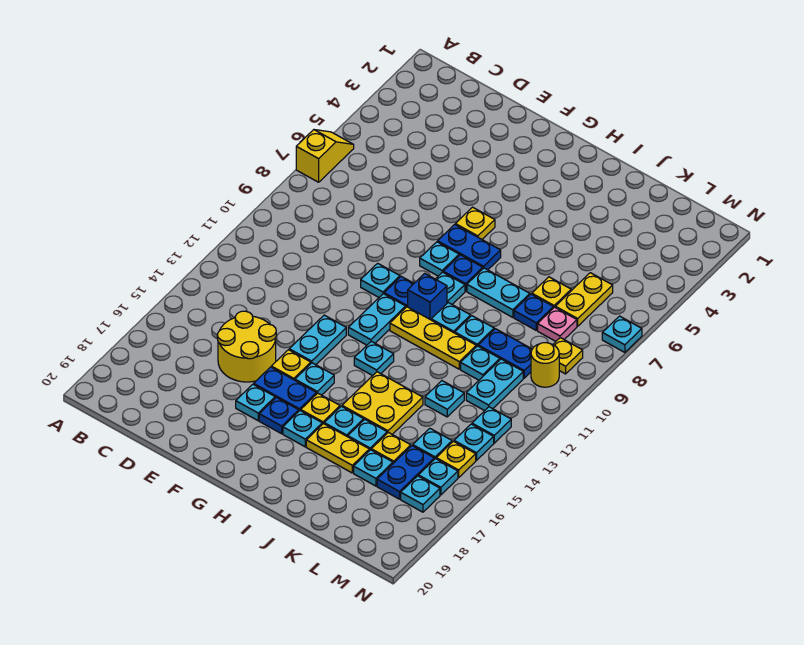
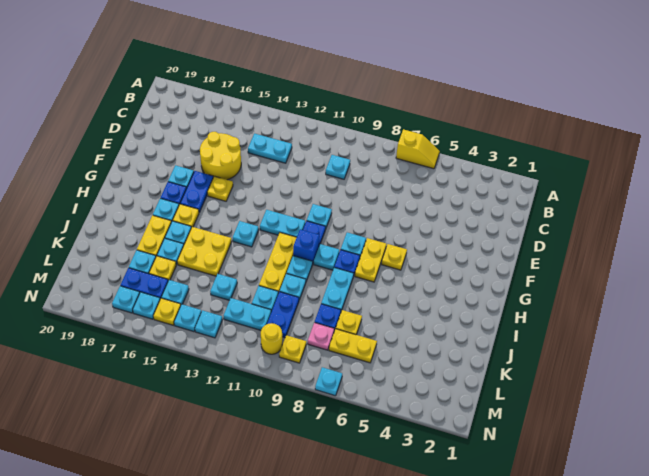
cyan 1x2 plate [289,315,346,365] -> cyan 1x2 plate moved to [248,134,292,163]
blue 1x2 plate [438,225,501,270] -> yellow 1x2 plate [355,238,386,282]
cyan 1x1 plate [295,363,334,395] -> cyan 1x1 plate moved to [326,155,350,179]

